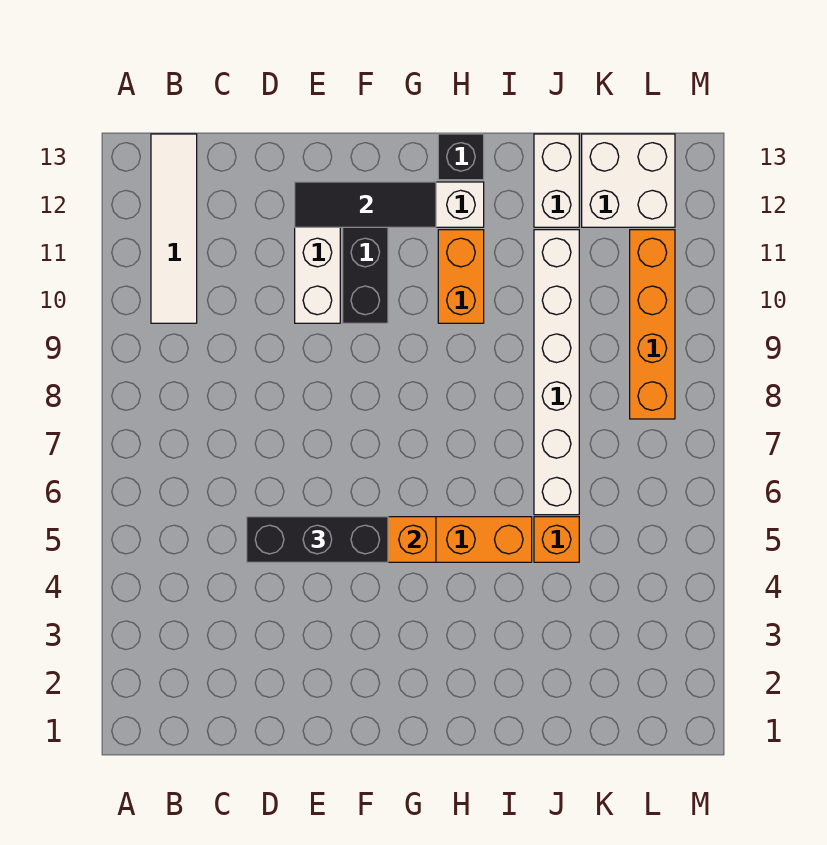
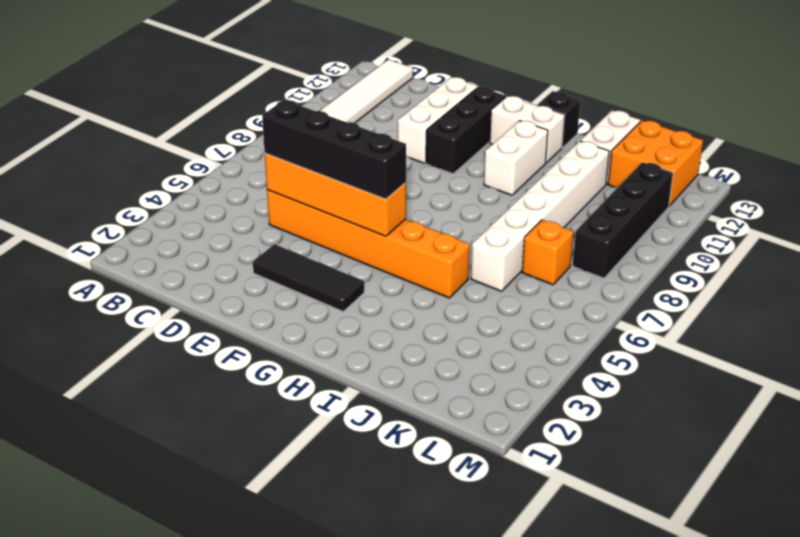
black 1x3 brick [247,517,388,562] -> black 1x4 brick [262,100,406,199]
black 1x3 tile [295,182,436,227] -> black 1x3 tile moved to [253,244,364,311]
orange 1x2 brick [438,230,484,323] -> white 1x2 brick [484,121,548,195]
orange 1x1 brick [534,517,579,562] -> orange 1x1 brick moved to [522,220,573,285]
white 2x2 brick [582,134,675,227] -> orange 2x2 brick [608,120,703,206]
orange 1x4 brick [630,230,675,419] -> black 1x4 brick [573,162,673,278]

